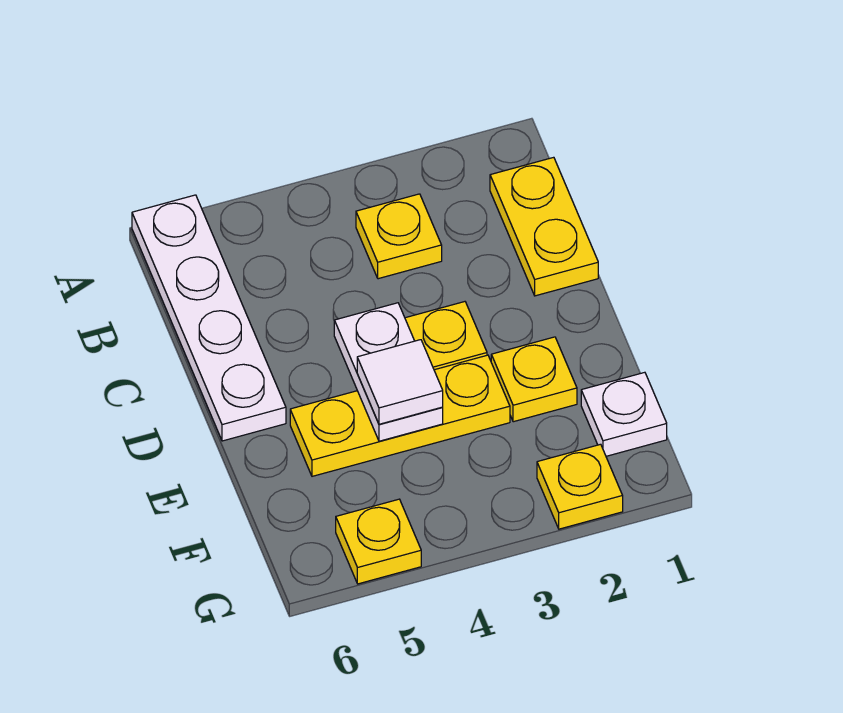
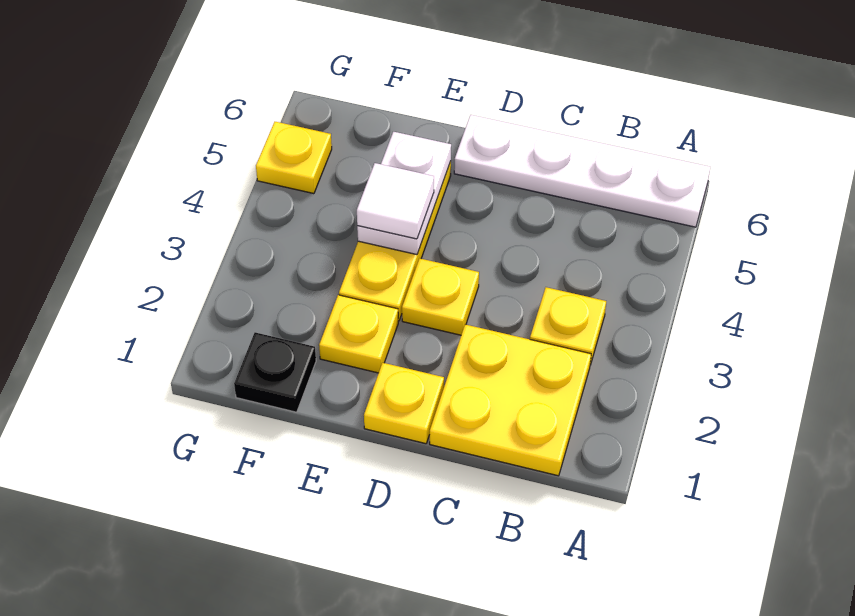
yellow 1x2 plate [490,157,598,296] -> yellow 2x2 plate [430,324,591,476]
white 1x2 plate [334,303,443,441] -> white 1x2 plate turned to [357,132,451,255]
white 1x1 plate [581,372,667,456] -> black 1x1 plate [234,332,316,412]
yellow 1x1 plate [537,444,623,529] -> yellow 1x1 plate moved to [364,363,444,444]

